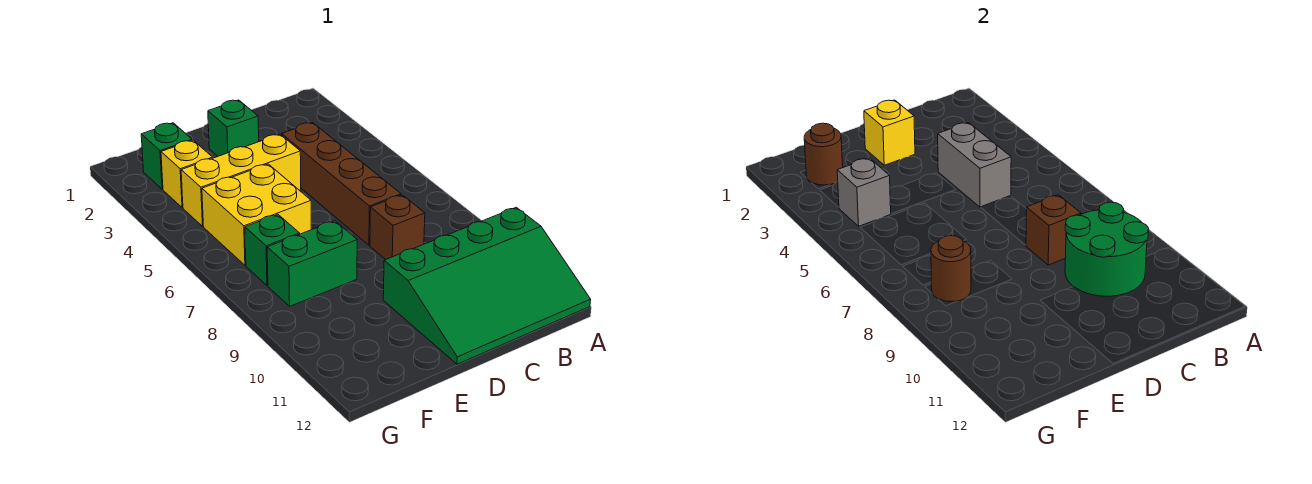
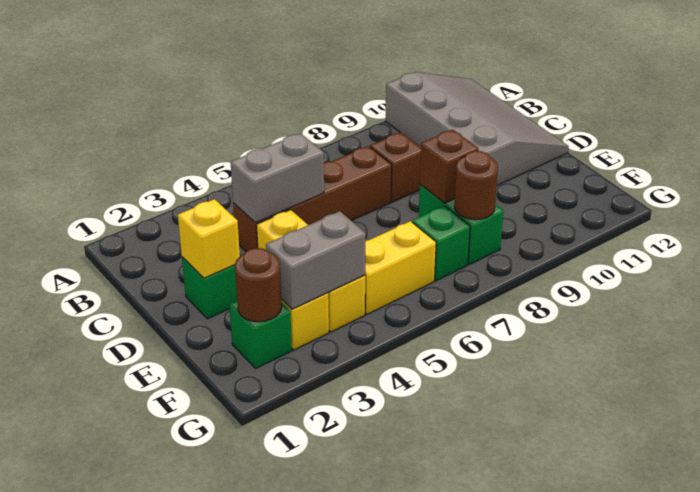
green 3x4 slope [383,207,591,364] -> grey 3x4 slope [386,72,569,185]
green 2x2 round brick [1065,202,1149,296] -> none
brown 1x1 brick [1026,195,1081,265] -> brown 1x1 brick moved to [420,130,479,203]
yellow 2x2 brick [202,164,312,265] -> yellow 1x2 brick [365,221,436,314]
grey 1x1 brick [837,158,891,226] -> grey 1x2 brick [266,211,366,309]

